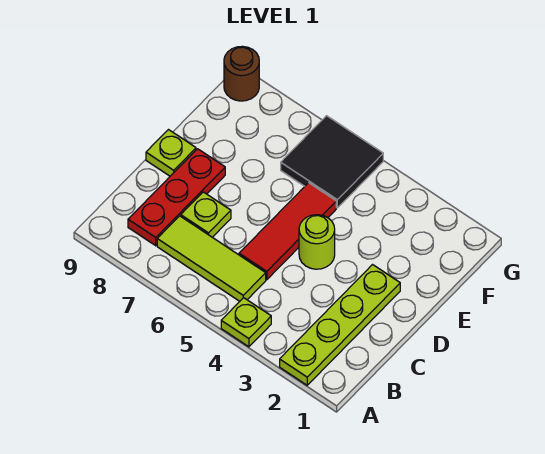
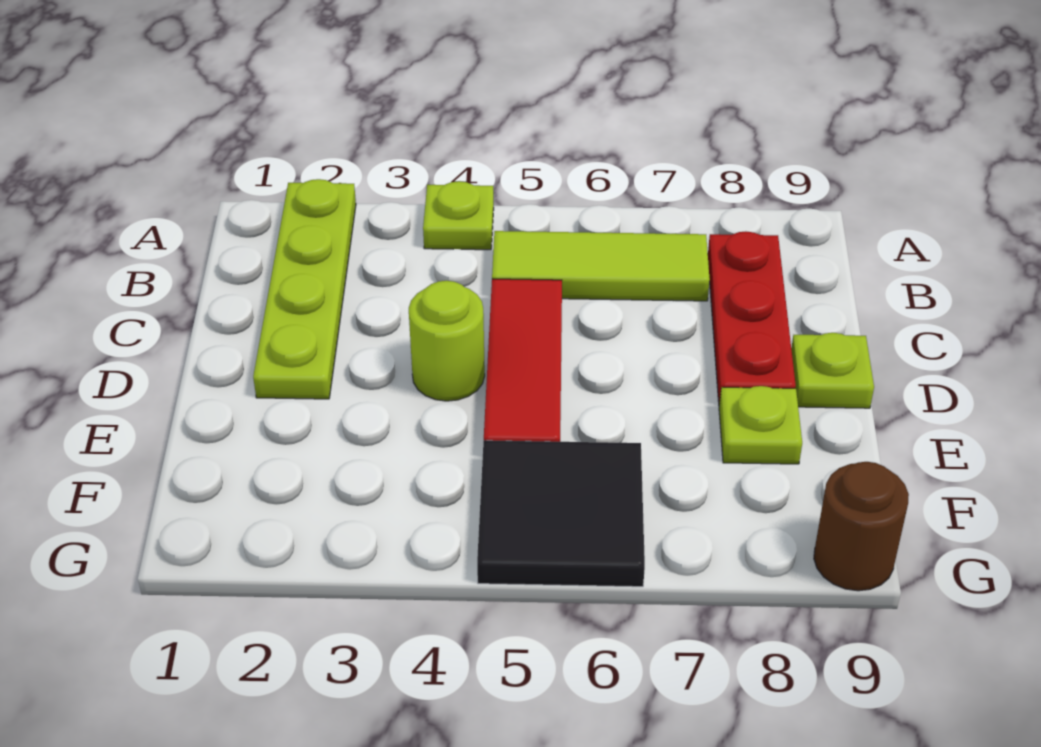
lime 1x1 plate [181,192,231,237] -> lime 1x1 plate moved to [719,386,802,464]

